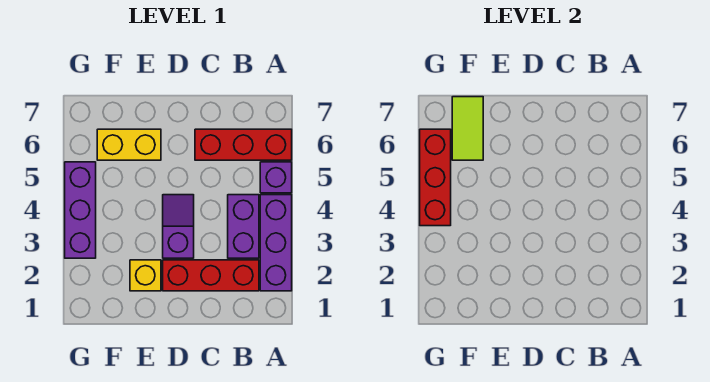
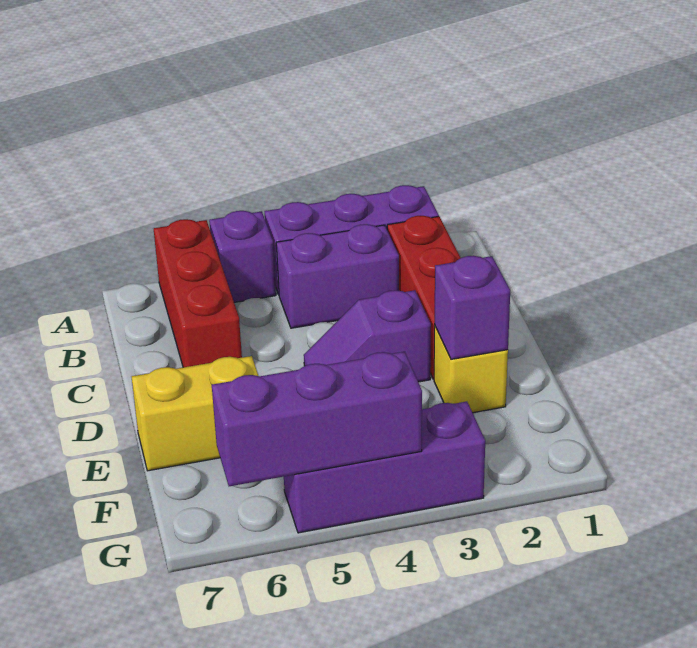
none -> purple 1x1 brick [435,256,510,359]
yellow 1x2 brick [97,129,161,160] -> yellow 1x2 brick turned to [132,356,258,471]
lime 1x2 tile [452,97,483,160] -> none
red 1x3 brick [420,129,451,226] -> purple 1x3 brick [212,352,422,486]

